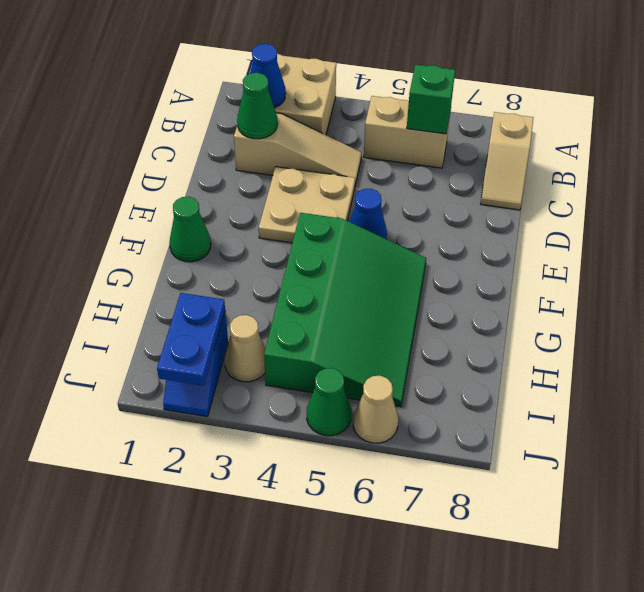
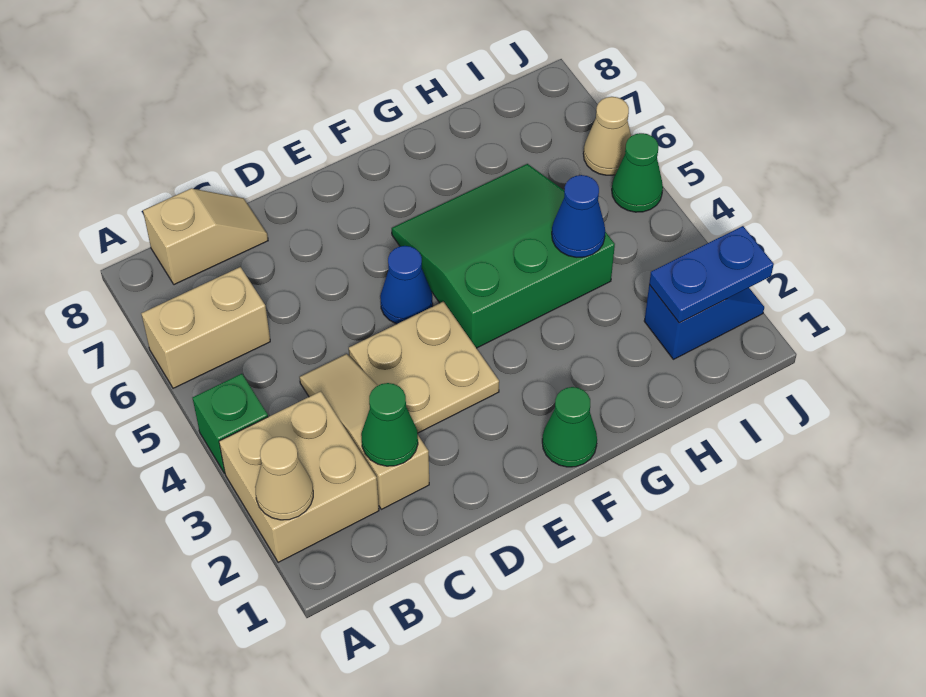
blue 1x1 cone [250,44,286,108] -> blue 1x1 cone moved to [552,175,605,257]
tan 1x2 brick [364,96,450,168] -> tan 1x2 brick turned to [141,267,270,388]
green 1x1 brick [407,65,455,134] -> green 1x1 brick moved to [193,374,268,473]
green 3x4 slope [264,213,426,407] -> green 3x3 slope [392,164,615,348]
tan 1x1 cone [225,315,266,382] -> tan 1x1 cone moved to [255,437,313,520]

